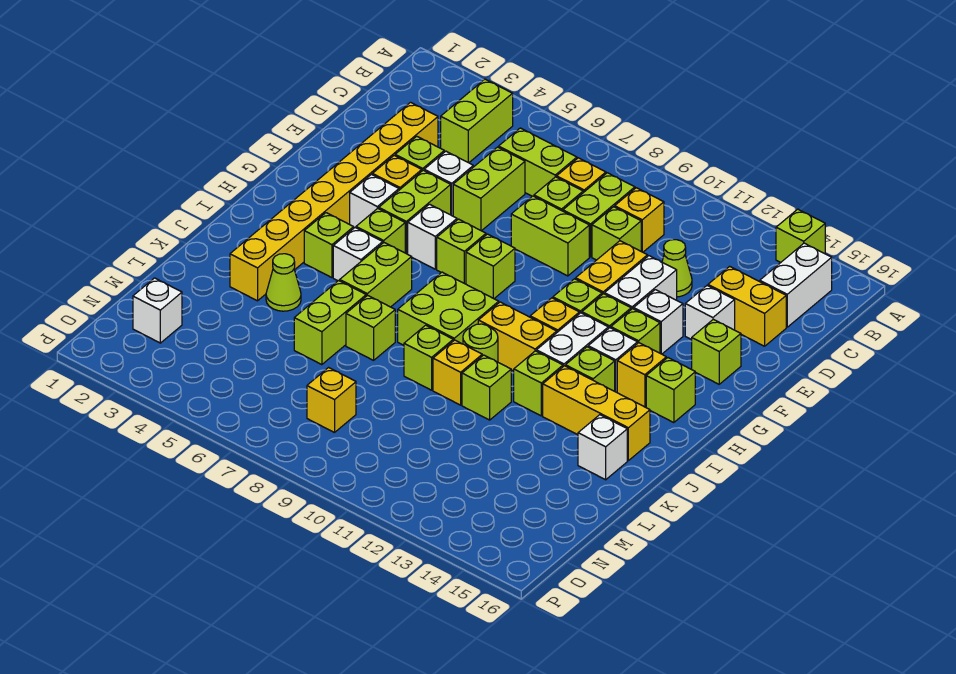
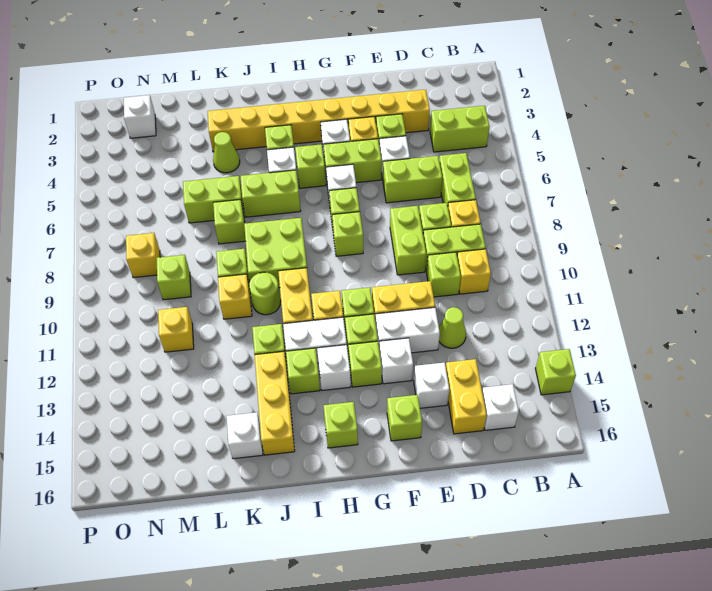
white 1x2 brick [760,243,832,327] -> white 1x1 brick [482,384,519,430]
yellow 1x1 brick [617,343,666,407] -> yellow 1x1 brick moved to [158,307,194,352]
lime 1x1 brick [462,355,511,420] -> lime 1x1 brick moved to [156,255,191,300]

